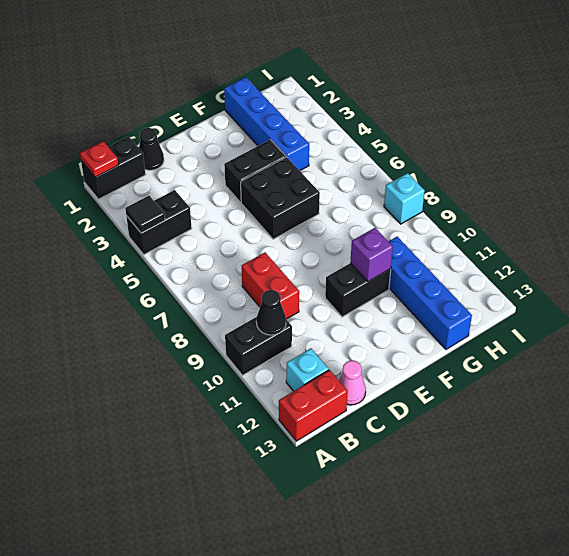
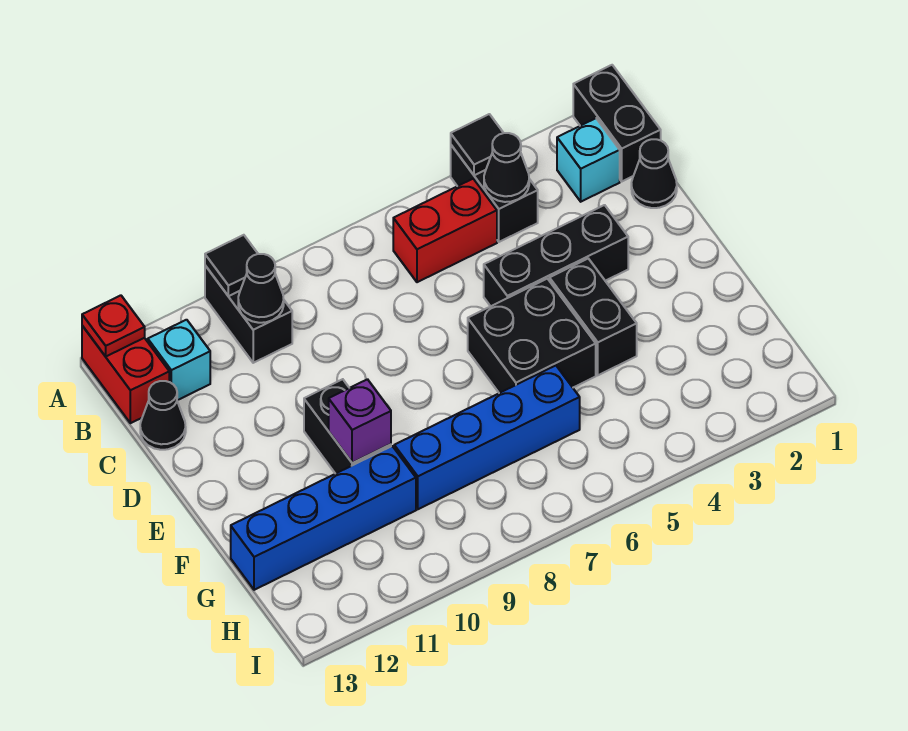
red 1x1 plate [80,141,118,177] -> red 1x1 plate moved to [82,295,145,356]
none -> black 1x1 tile [205,235,258,296]
none -> black 1x1 cone [484,133,529,202]
red 1x2 brick [242,253,299,319] -> red 1x2 brick moved to [393,179,497,282]
pink 1x1 cone [339,360,366,405] -> black 1x1 cone [140,381,186,450]
none -> black 1x3 brick [484,205,628,306]
blue 1x4 brick [224,77,309,171] -> blue 1x4 brick moved to [394,366,580,509]
cyan 1x1 brick [384,173,425,224] -> cyan 1x1 brick moved to [557,118,620,202]

